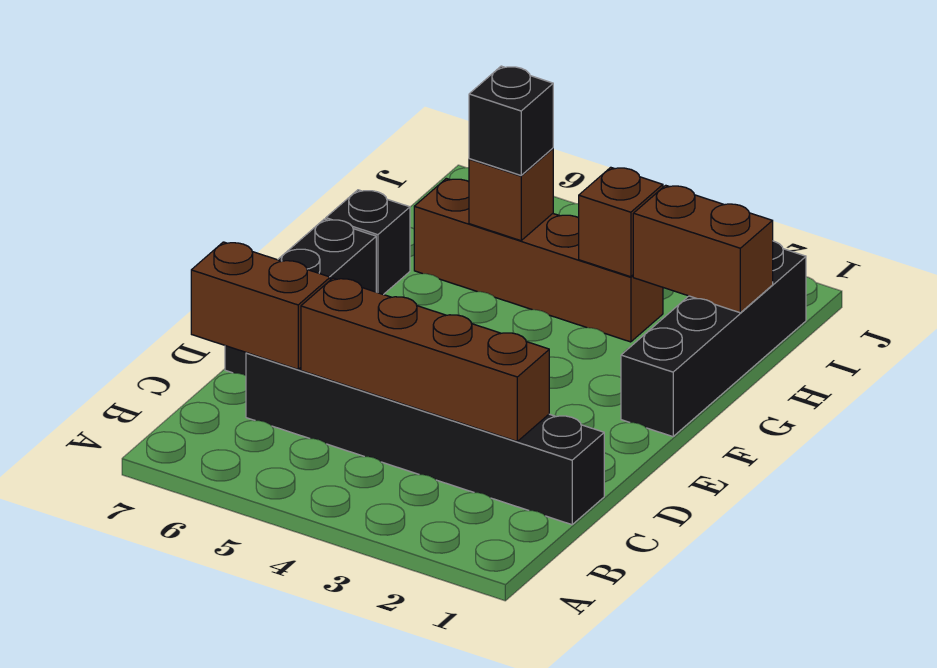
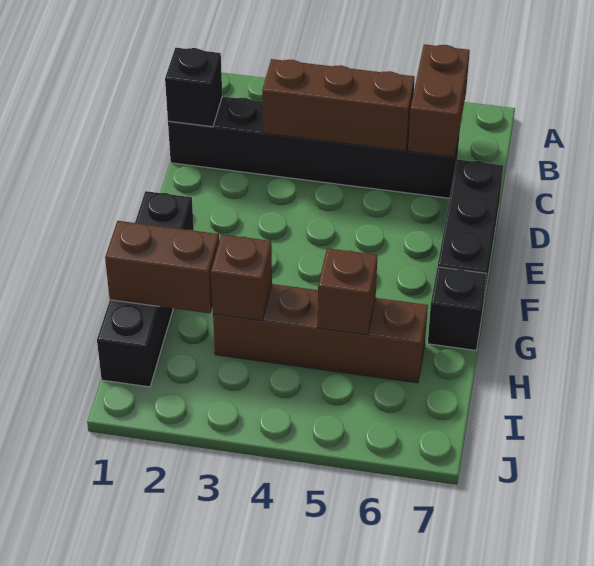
brown 1x4 brick [301,278,549,441] -> brown 1x3 brick [262,59,415,151]
brown 1x2 brick [191,242,330,369] -> brown 1x2 brick turned to [408,44,470,157]
black 1x1 brick [469,66,553,175] -> black 1x1 brick moved to [165,48,222,127]

